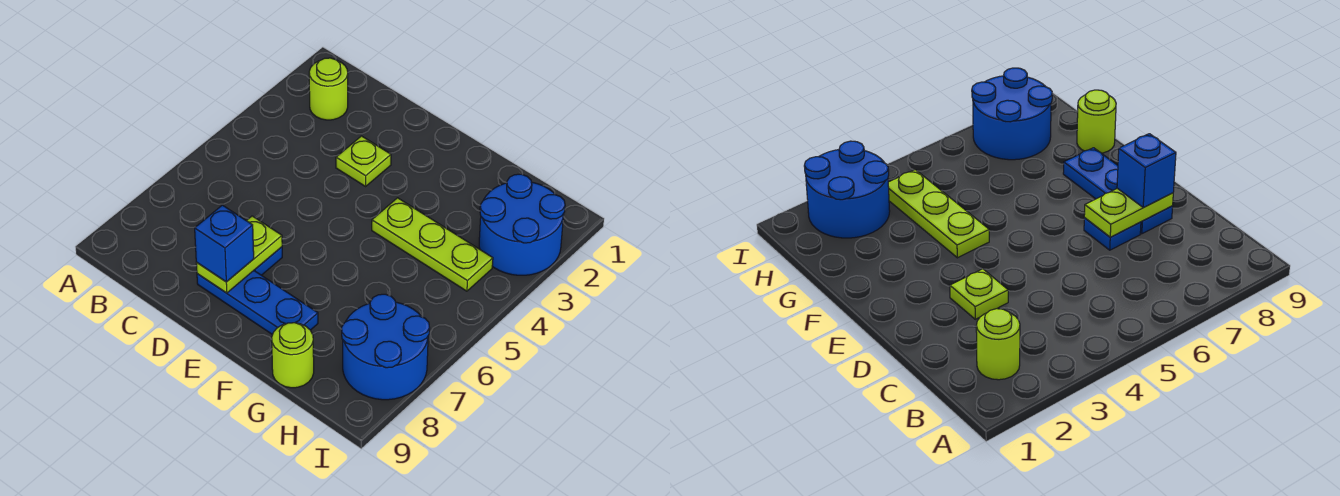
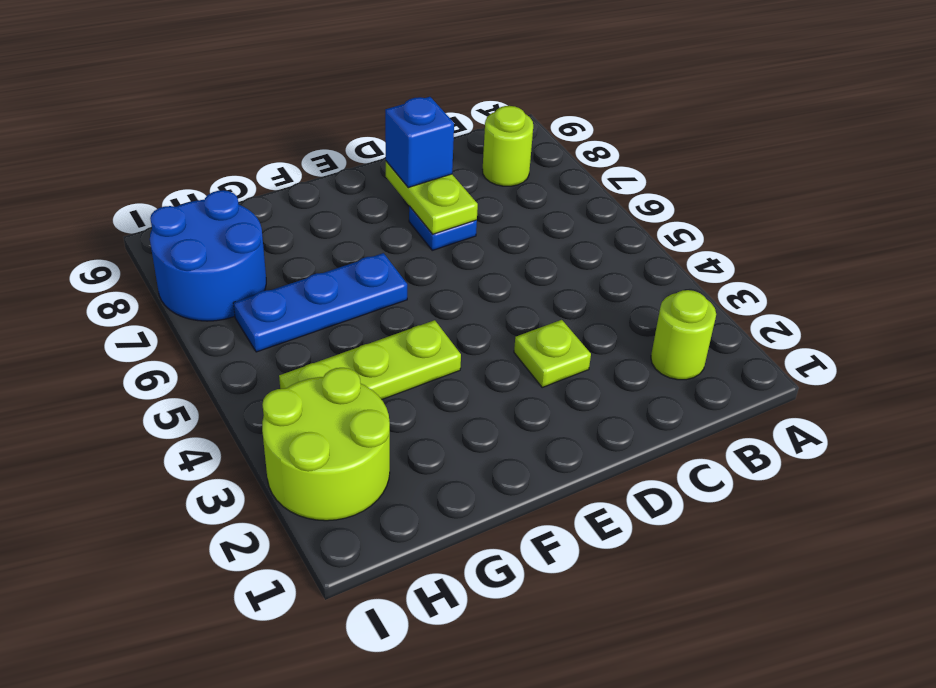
blue 1x3 plate [197,271,318,335] -> blue 1x3 plate moved to [233,253,407,352]
lime 1x1 round brick [272,323,314,388] -> lime 1x1 round brick moved to [483,106,533,186]
blue 2x2 round brick [479,174,565,275] -> lime 2x2 round brick [262,368,390,521]

